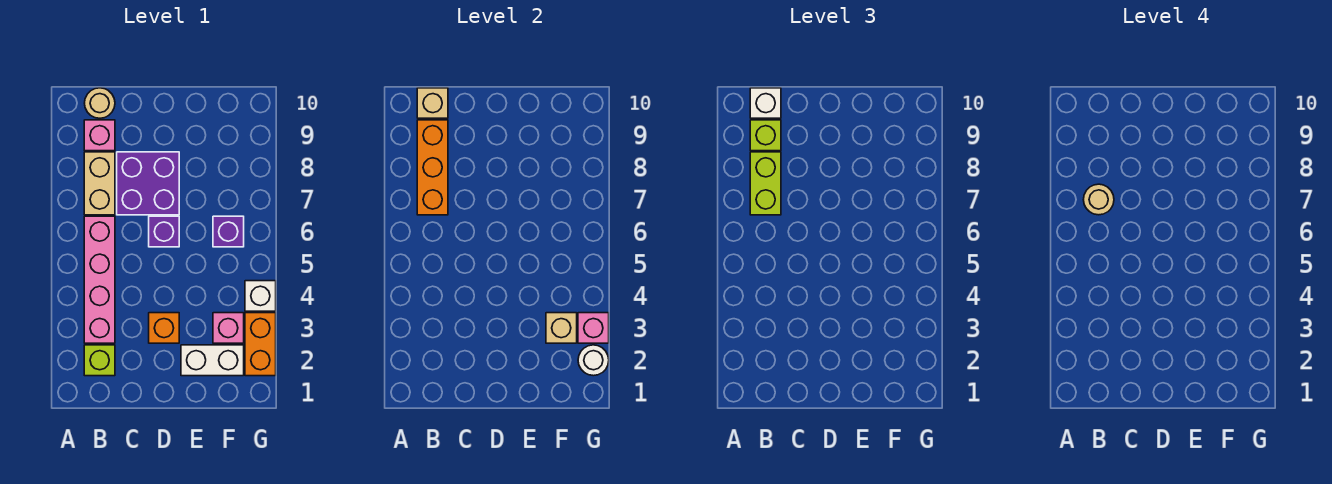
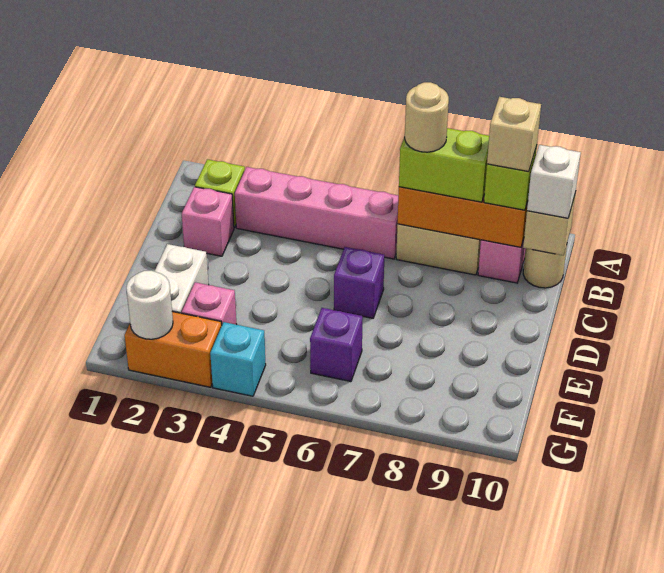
purple 2x2 brick [117,152,179,215] -> none
orange 1x1 brick [149,313,179,343] -> none
tan 1x1 brick [546,313,577,343] -> tan 1x1 brick moved to [487,97,541,172]
pink 1x1 brick [578,313,609,343] -> pink 1x1 brick moved to [182,187,234,256]
white 1x1 brick [245,281,276,311] -> cyan 1x1 brick [210,322,266,396]

